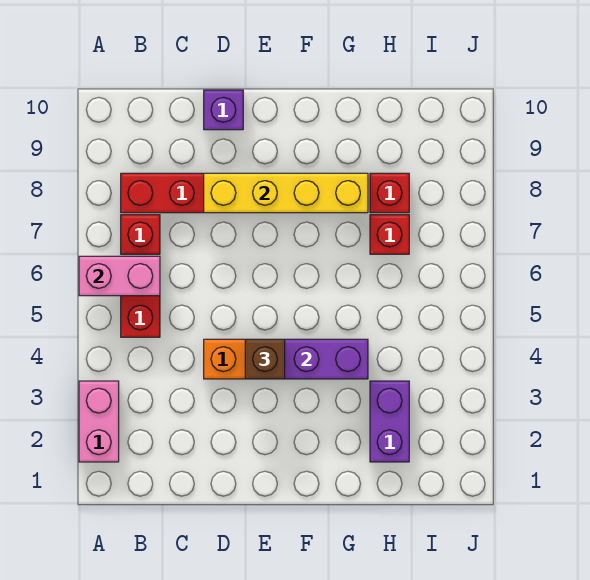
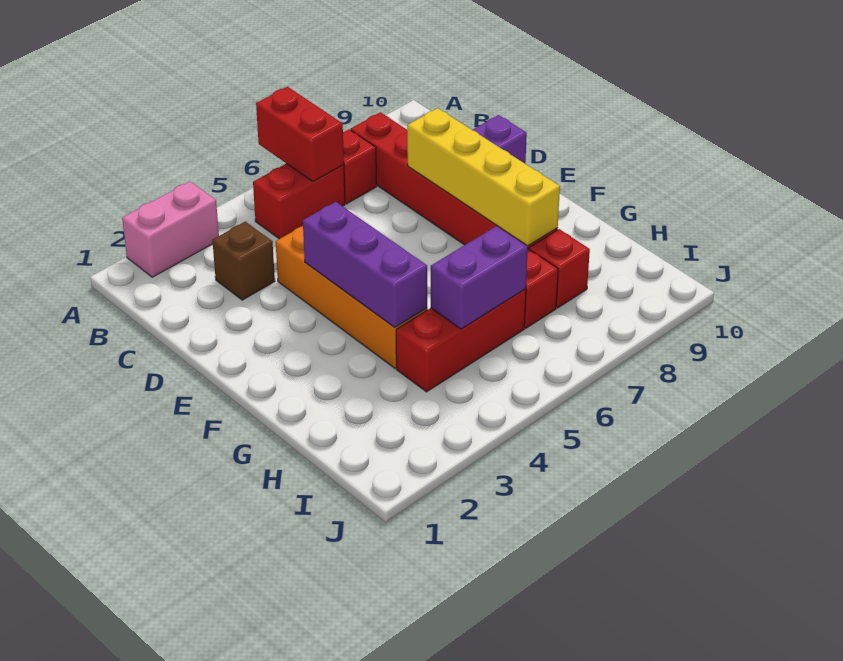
pink 1x2 brick [79,256,160,296] -> red 1x2 brick [256,87,344,182]
brown 1x1 brick [245,339,285,379] -> brown 1x1 brick moved to [212,221,275,300]
purple 1x2 brick [370,381,409,462] -> purple 1x2 brick moved to [431,226,528,329]
none -> red 1x3 brick [396,289,526,392]

